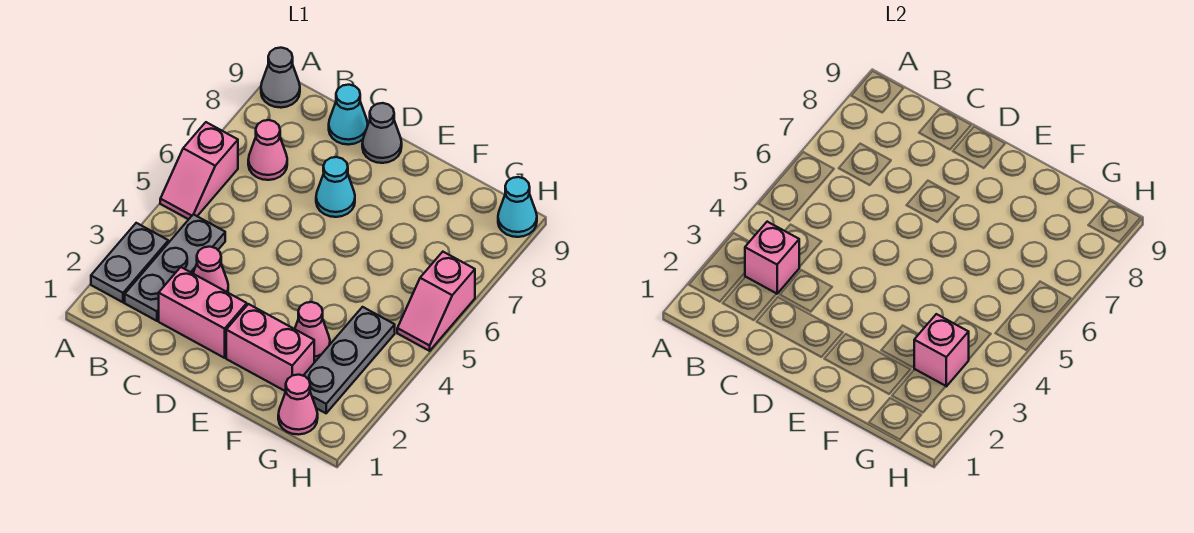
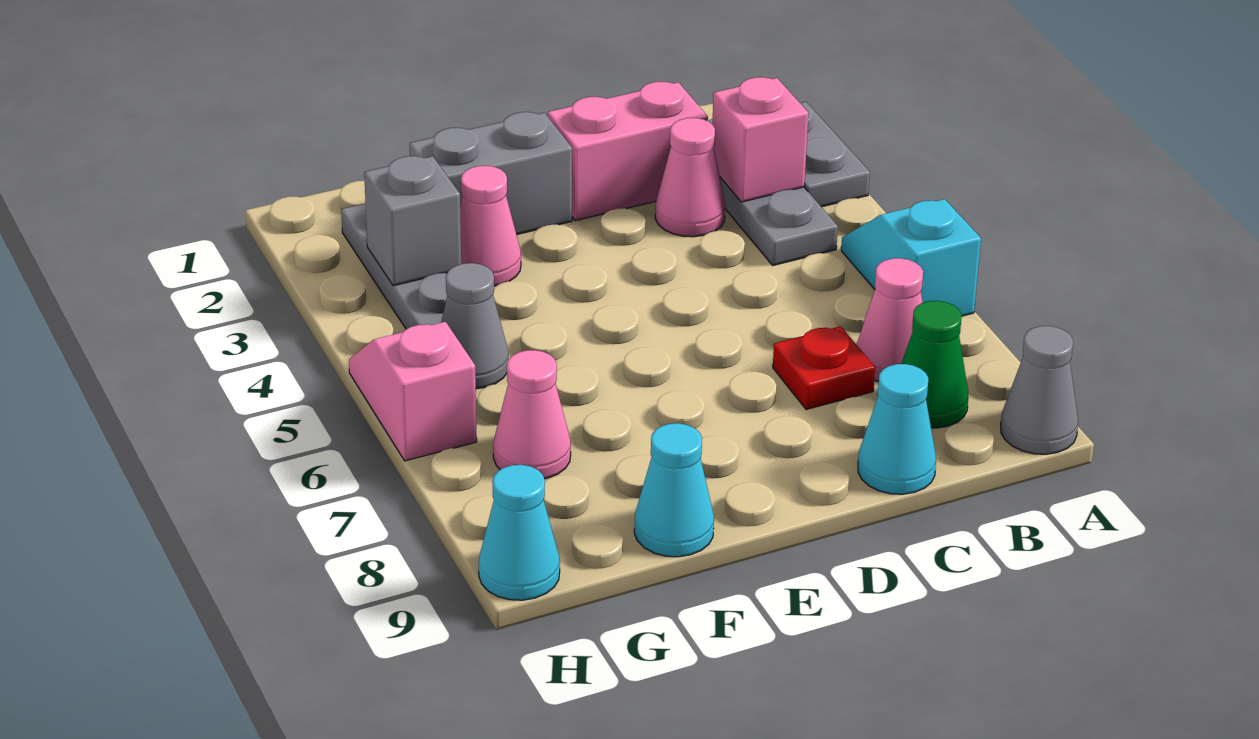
pink 1x2 slope [160,122,238,219] -> cyan 1x2 slope [841,199,981,316]
none -> green 1x1 cone [901,301,968,428]
none -> red 1x1 plate [773,326,875,410]
cyan 1x1 cone [316,157,355,217] -> cyan 1x1 cone moved to [634,423,714,557]
grey 1x1 cone [362,103,402,163] -> grey 1x1 cone moved to [441,263,509,389]
pink 1x2 brick [226,304,314,391] -> grey 1x2 brick [410,112,572,235]
pink 1x1 cone [278,375,318,435] -> pink 1x1 cone moved to [493,350,571,479]
pink 1x1 brick [914,314,969,386] -> grey 1x1 brick [364,156,461,286]

